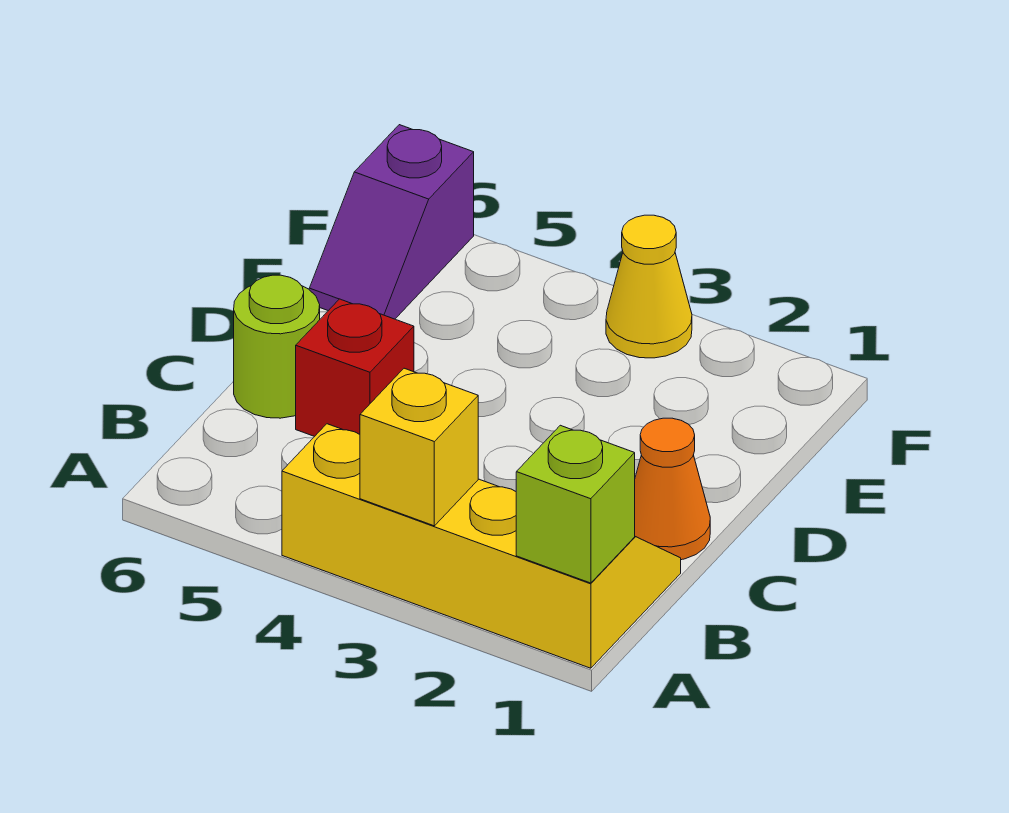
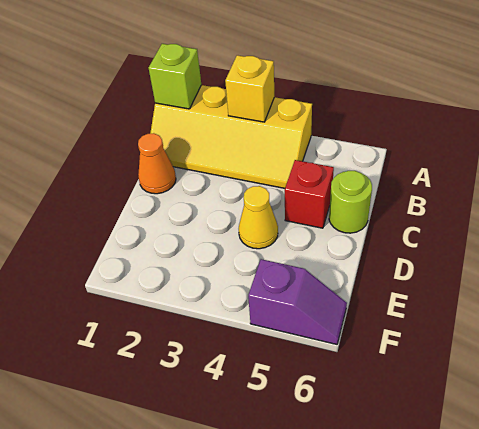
purple 1x2 slope [309,125,474,319] -> purple 1x2 slope turned to [248,259,347,344]
yellow 1x1 cone [606,215,692,358] -> yellow 1x1 cone moved to [239,186,278,249]

